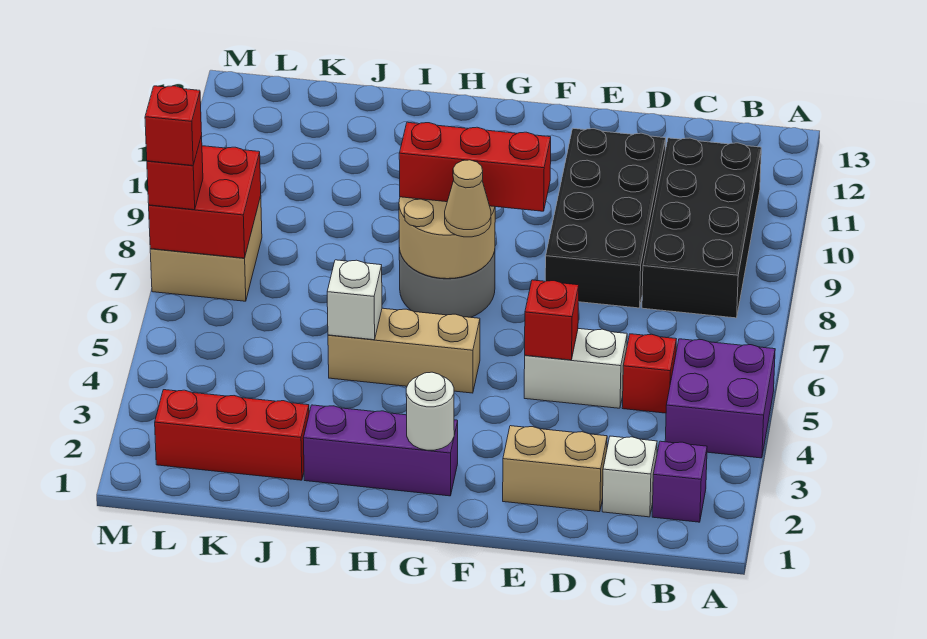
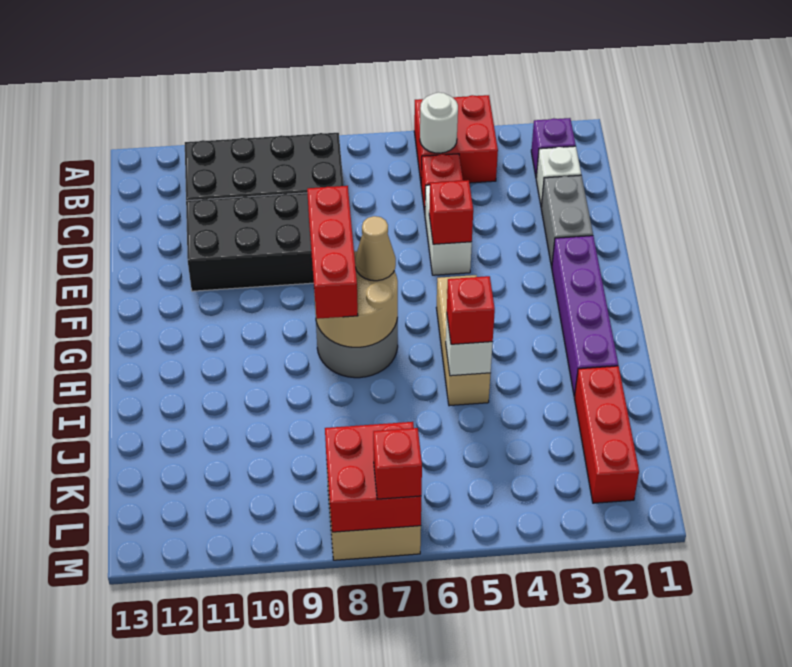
purple 2x2 brick [665,339,775,458] -> red 2x2 brick [414,95,498,183]
tan 1x2 brick [503,426,607,512] -> grey 1x2 brick [541,175,593,267]
purple 1x3 brick [303,405,458,496] -> purple 1x4 brick [552,236,618,396]
white 1x1 round brick [406,372,454,450] -> white 1x1 round brick moved to [420,92,458,153]
red 1x1 brick [145,86,202,166] -> red 1x1 brick moved to [447,276,495,344]

